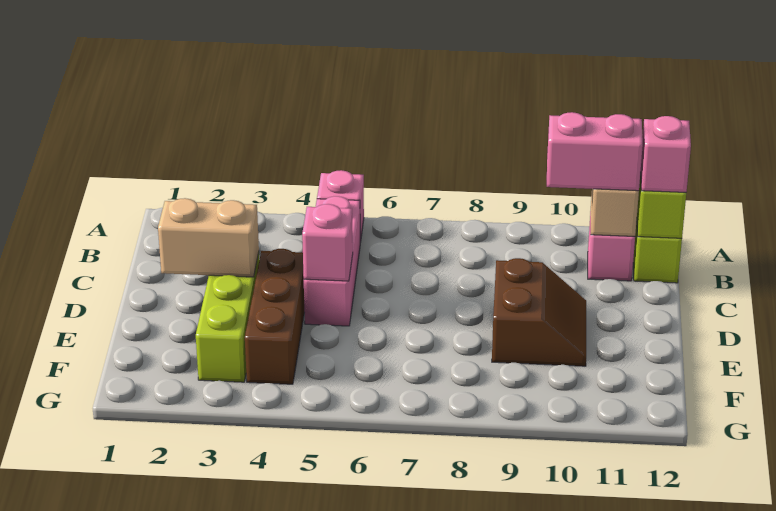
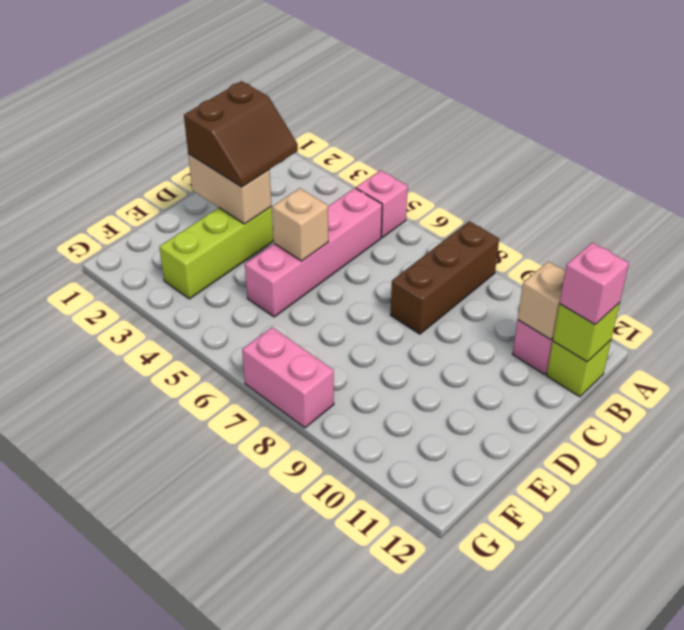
pink 1x3 brick [304,196,360,326] -> pink 1x4 brick [245,188,382,317]
pink 1x2 brick [547,112,643,191] -> pink 1x2 brick moved to [242,327,334,428]
brown 1x3 brick [245,249,305,384] -> brown 1x3 brick moved to [391,221,499,334]
pink 1x1 brick [302,204,353,281] -> tan 1x1 brick [272,188,328,261]
brown 2x2 slope [492,258,586,366] -> brown 2x2 slope moved to [184,81,298,187]

